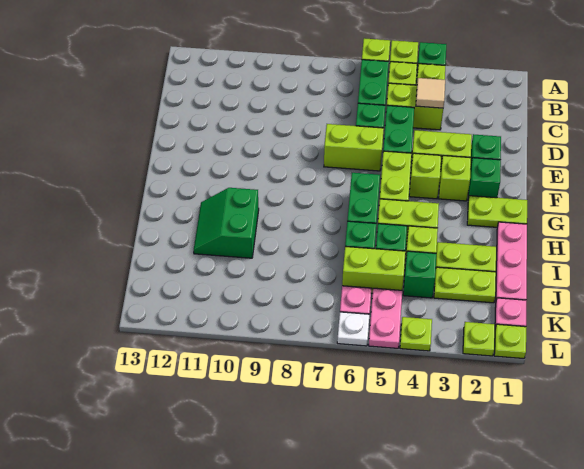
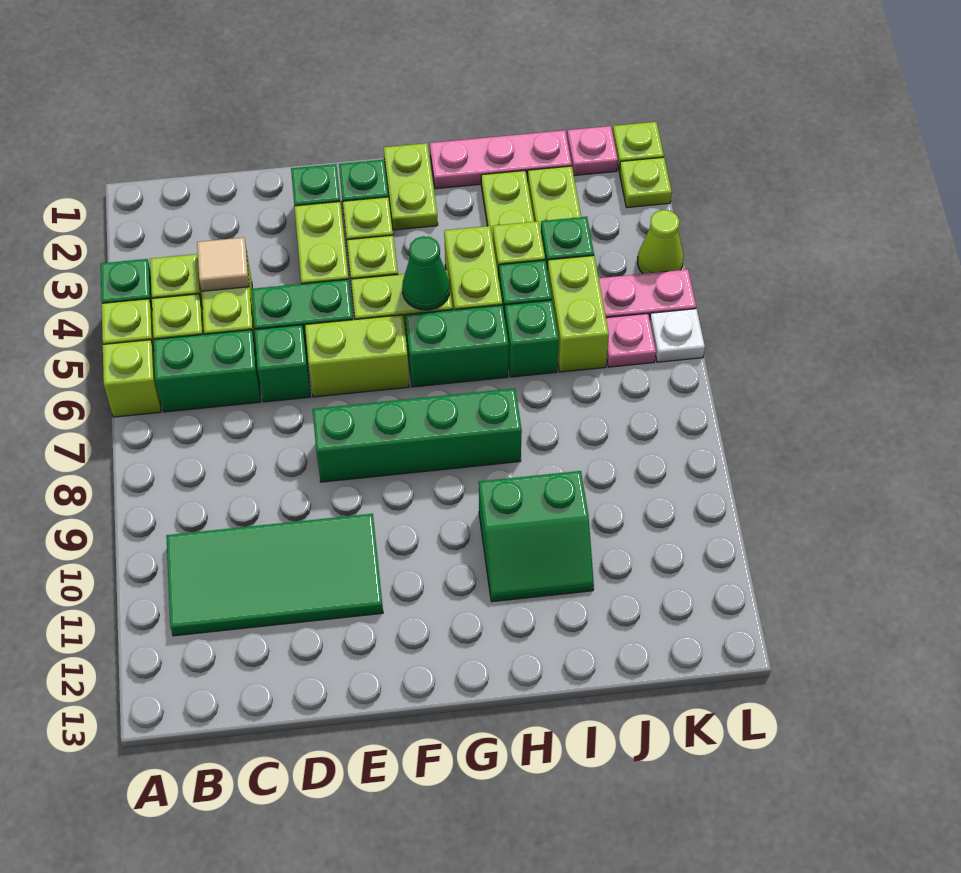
none -> green 2x4 tile [166,514,383,636]
lime 1x2 brick [324,124,384,171] -> lime 1x2 brick turned to [305,315,410,397]
none -> green 1x4 brick [313,388,522,482]
none -> green 1x1 cone [402,236,450,310]
lime 1x1 plate [400,317,432,351] -> lime 1x1 cone [638,210,683,274]

